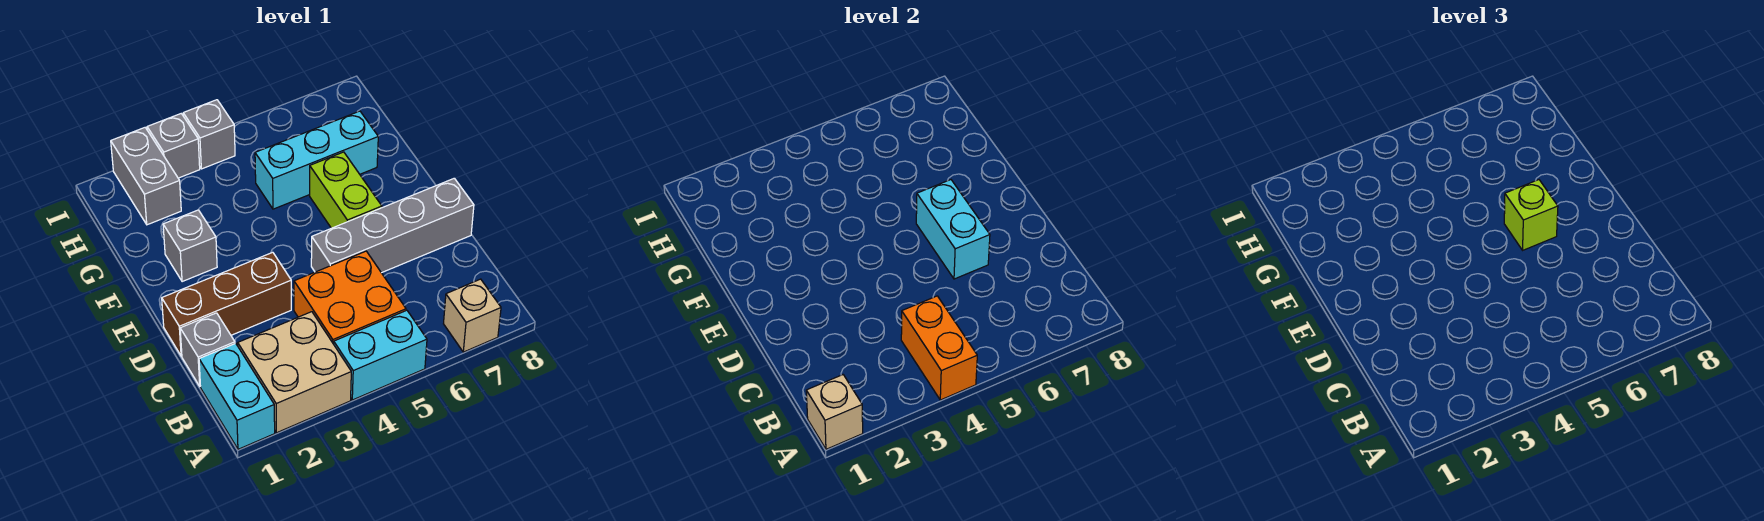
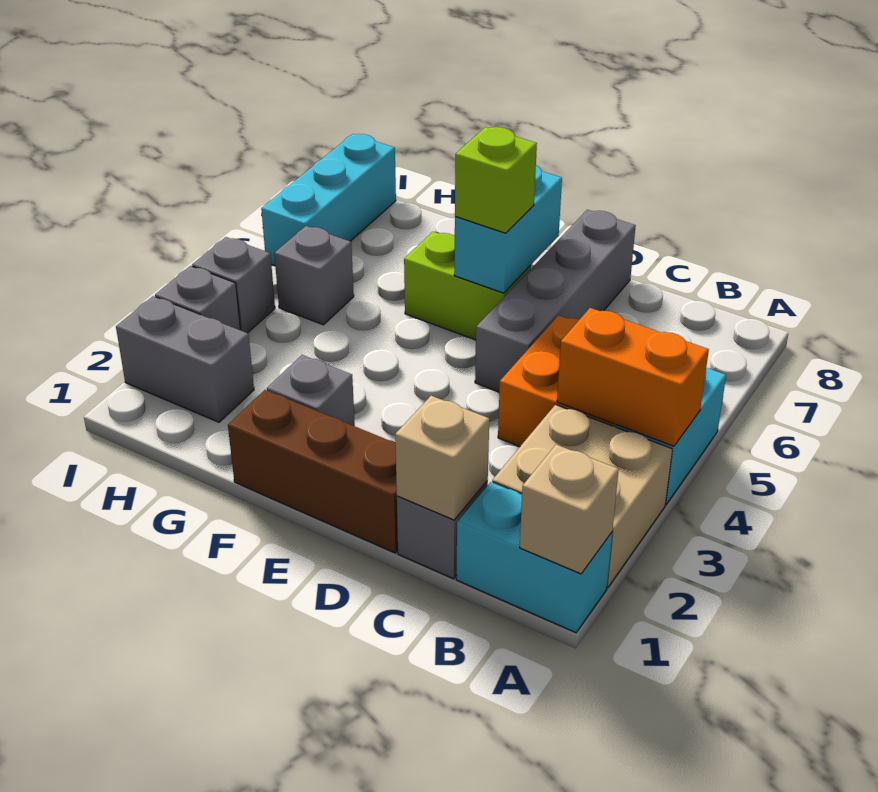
tan 1x1 brick [444,279,501,352] -> tan 1x1 brick moved to [395,396,489,520]
brown 1x3 brick [162,252,291,356] -> brown 1x3 brick turned to [228,390,398,553]
cyan 1x2 brick [916,180,990,279] -> cyan 1x2 brick turned to [454,166,562,293]
cyan 1x3 brick [255,111,378,209] -> cyan 1x3 brick moved to [261,134,396,266]
none -> grey 1x1 brick [274,226,354,325]

